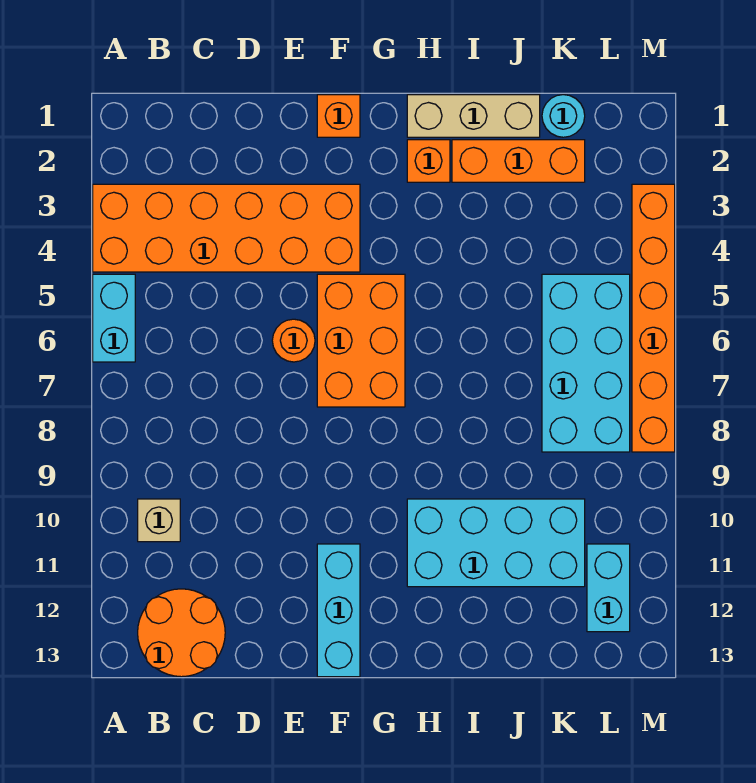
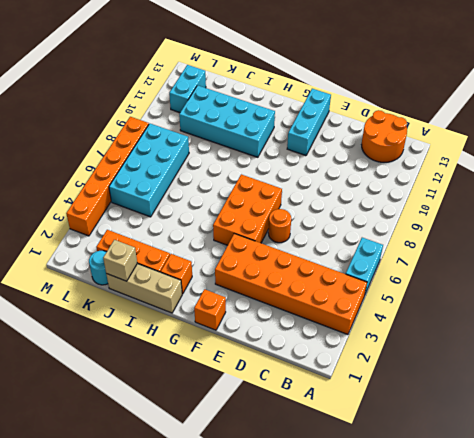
tan 1x1 brick [138,499,180,542] -> tan 1x1 brick moved to [103,240,137,281]

